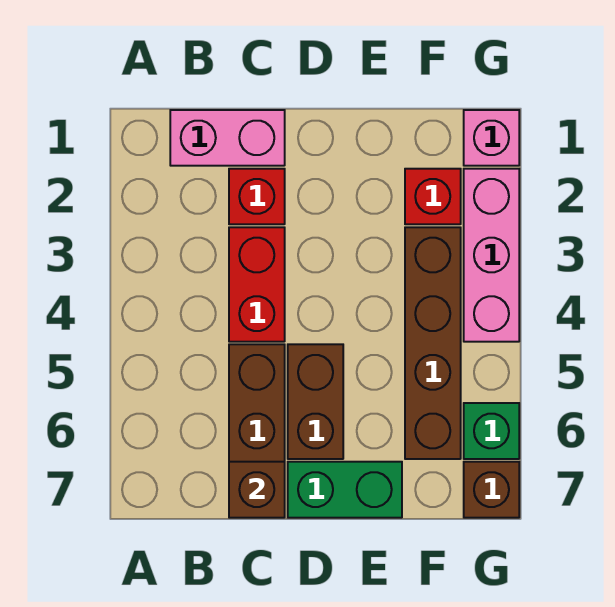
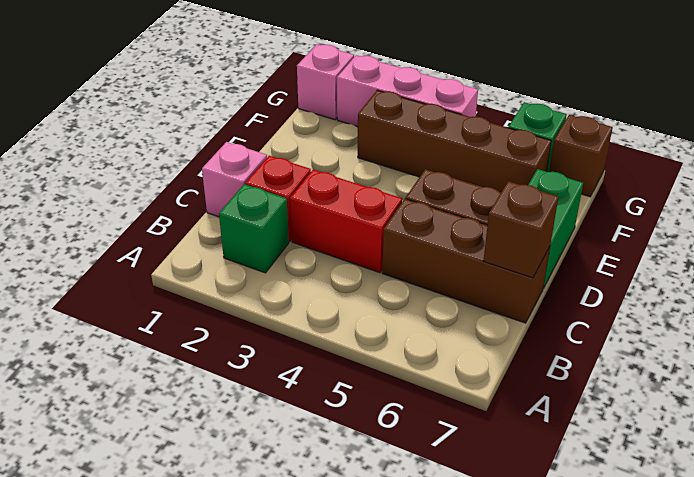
pink 1x2 brick [170,110,285,166] -> pink 1x1 brick [202,142,267,217]
none -> green 1x1 brick [219,184,289,273]
red 1x1 brick [405,169,461,224] -> none

